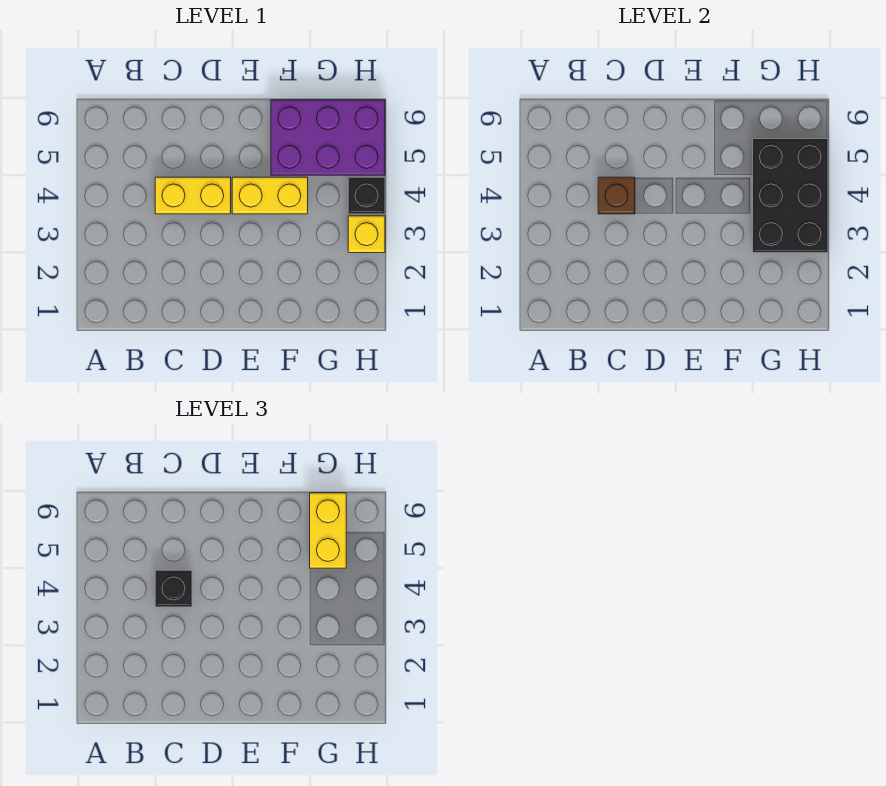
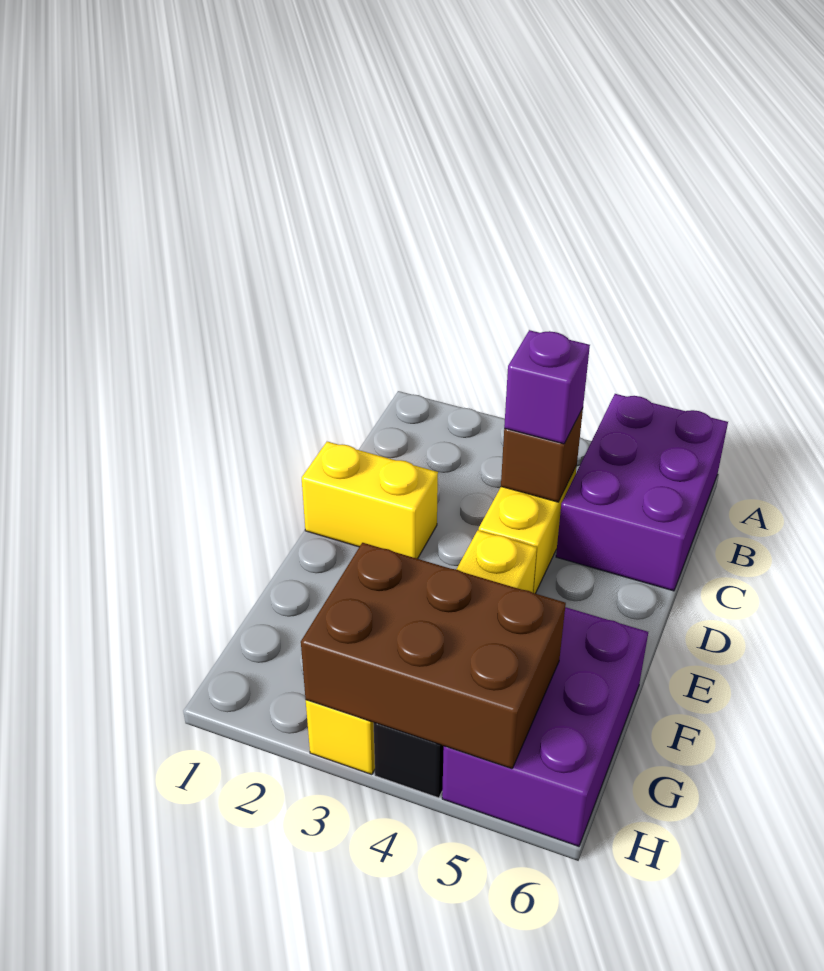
none -> purple 2x3 brick [556,394,728,591]
black 1x1 brick [155,570,192,607] -> purple 1x1 brick [504,330,590,444]
black 2x3 brick [753,139,828,253] -> brown 2x3 brick [301,543,566,769]
yellow 1x2 brick [310,493,346,568] -> yellow 1x2 brick moved to [302,442,438,559]

